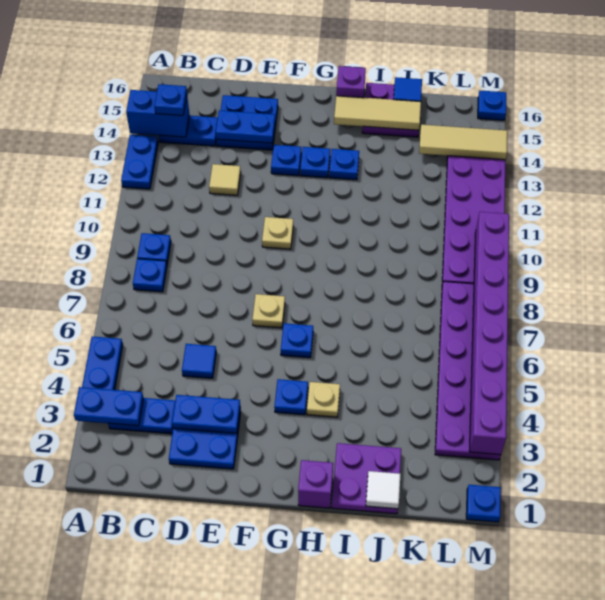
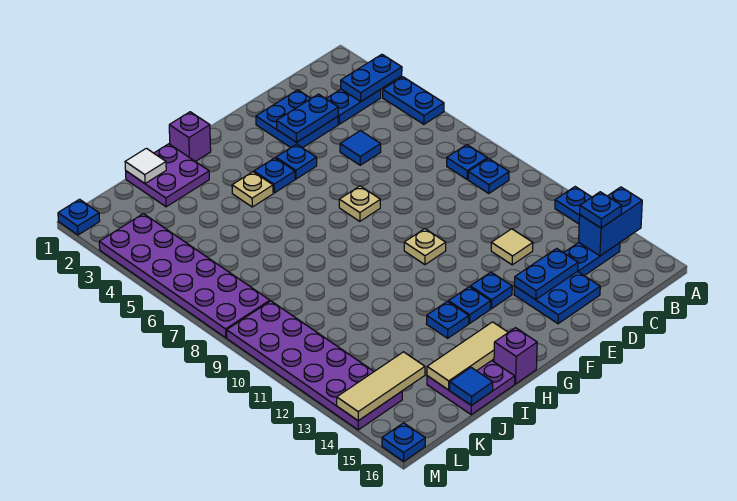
blue 1x1 plate [281,323,313,358] -> blue 1x1 plate moved to [276,144,317,179]
purple 1x8 brick [469,212,509,455] -> none

